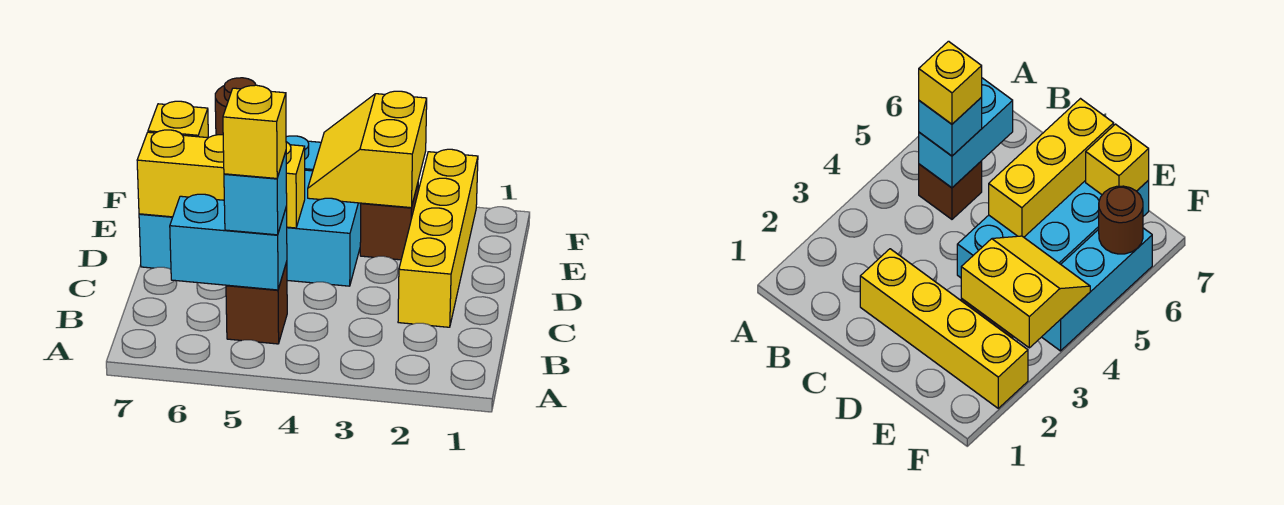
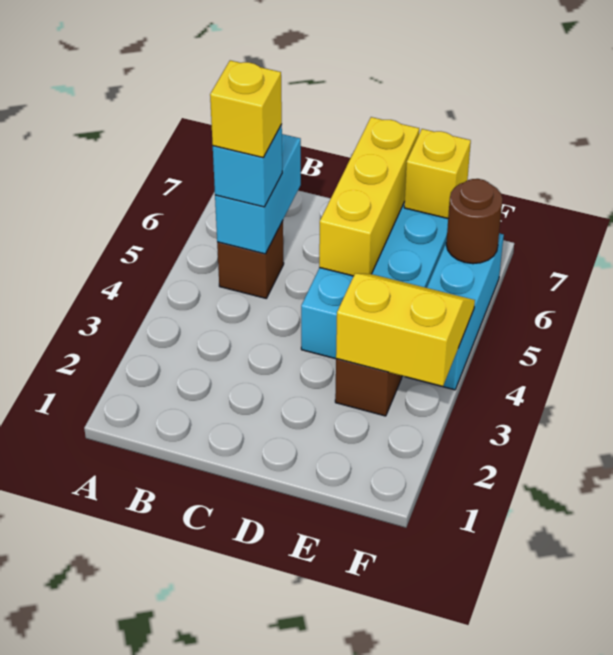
yellow 1x4 brick [398,149,478,327] -> none

